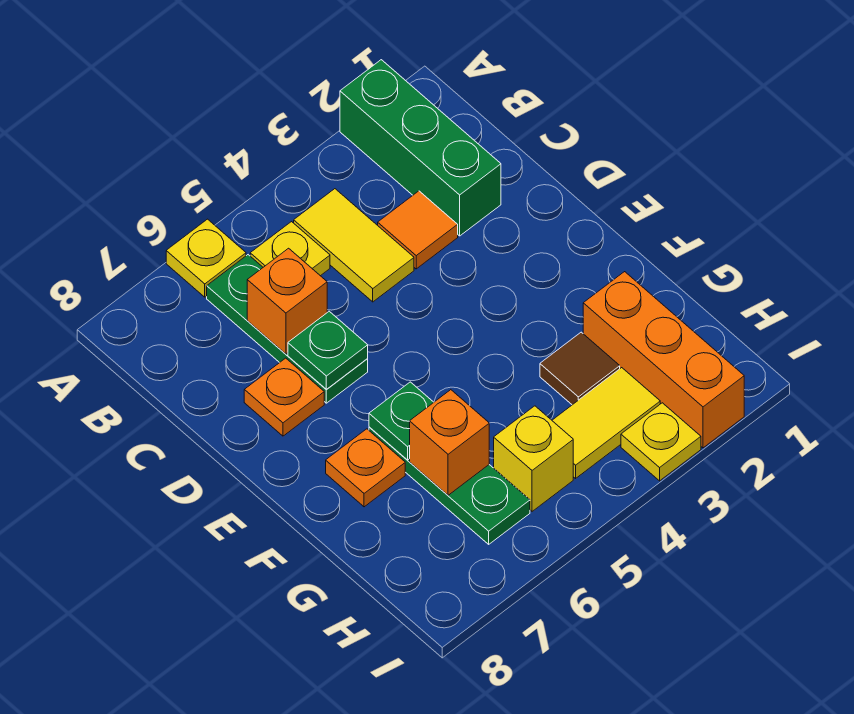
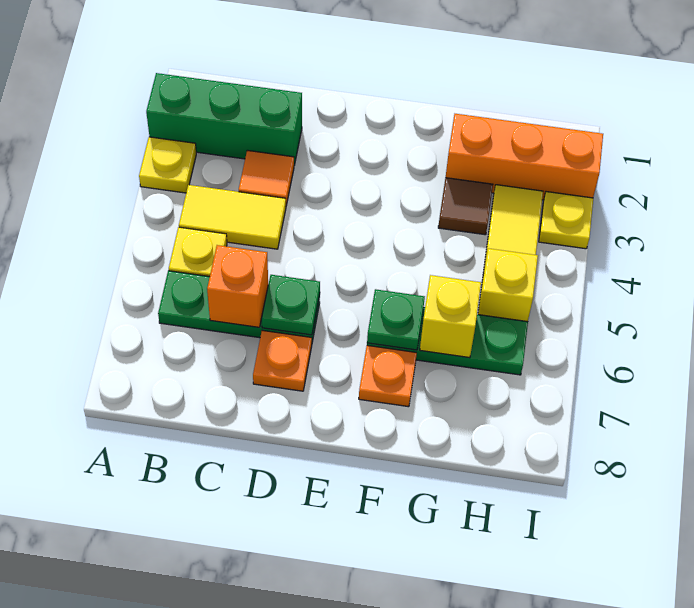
yellow 1x1 plate [166,219,246,297] -> yellow 1x1 plate moved to [139,137,196,193]
orange 1x1 brick [410,390,489,495] -> yellow 1x1 brick [420,275,481,358]

